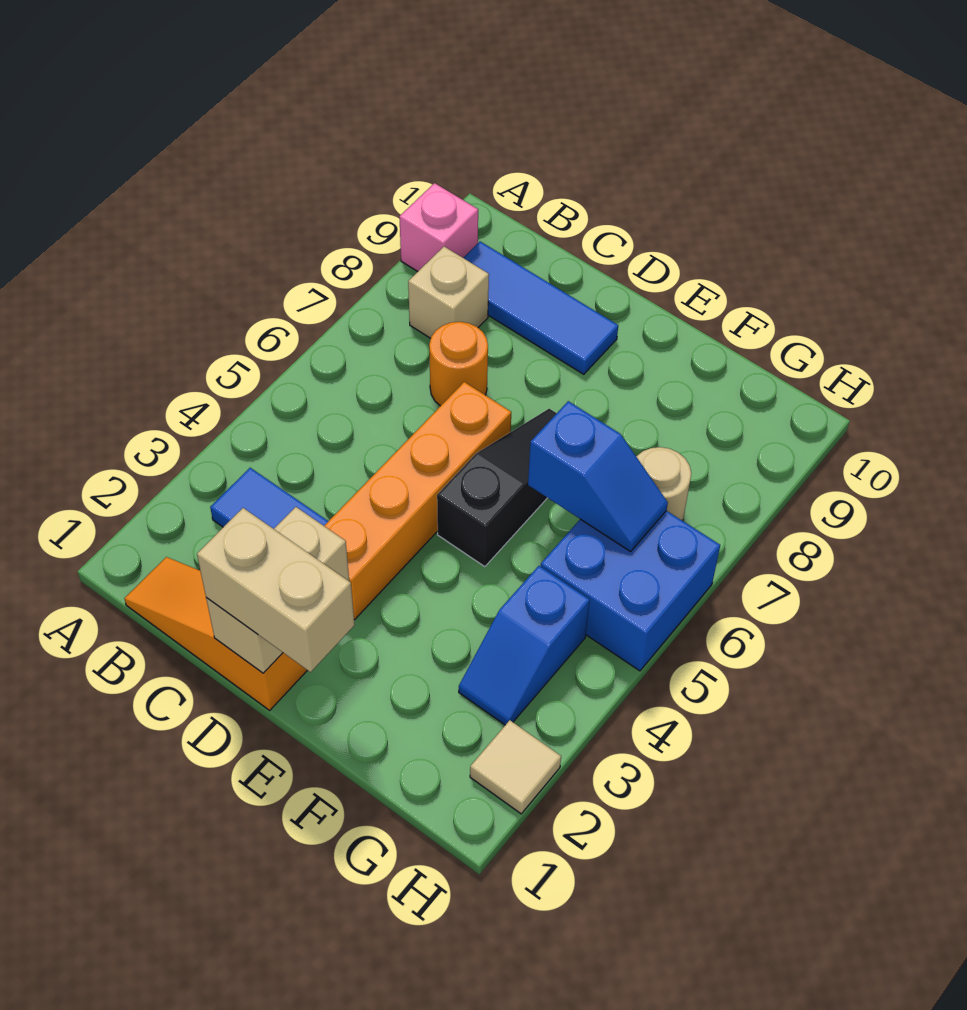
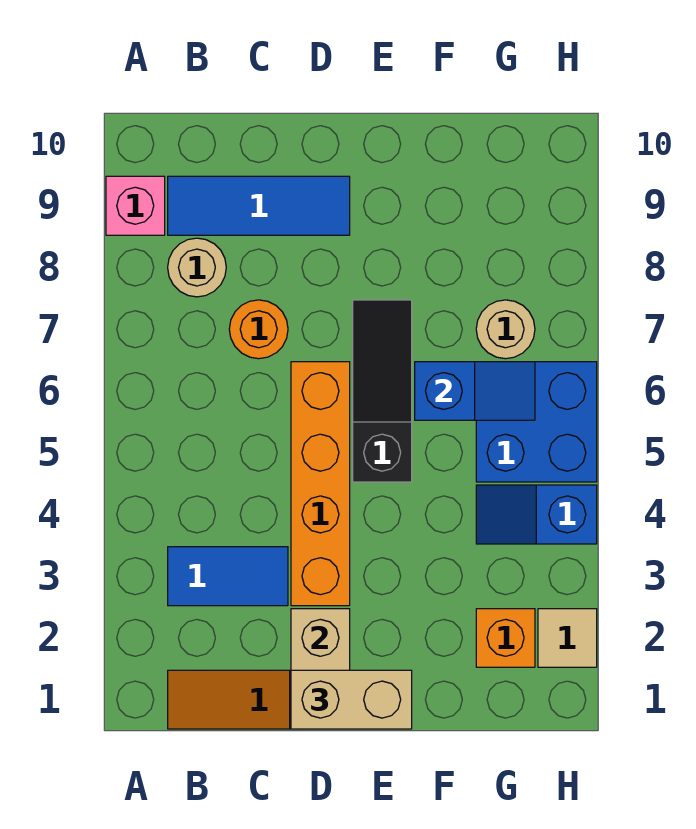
tan 1x1 brick [408,247,489,338] -> tan 1x1 round brick [168,238,226,297]
none -> orange 1x1 brick [476,609,535,667]
blue 1x2 slope [459,566,590,725] -> blue 1x2 slope turned to [476,485,597,544]

